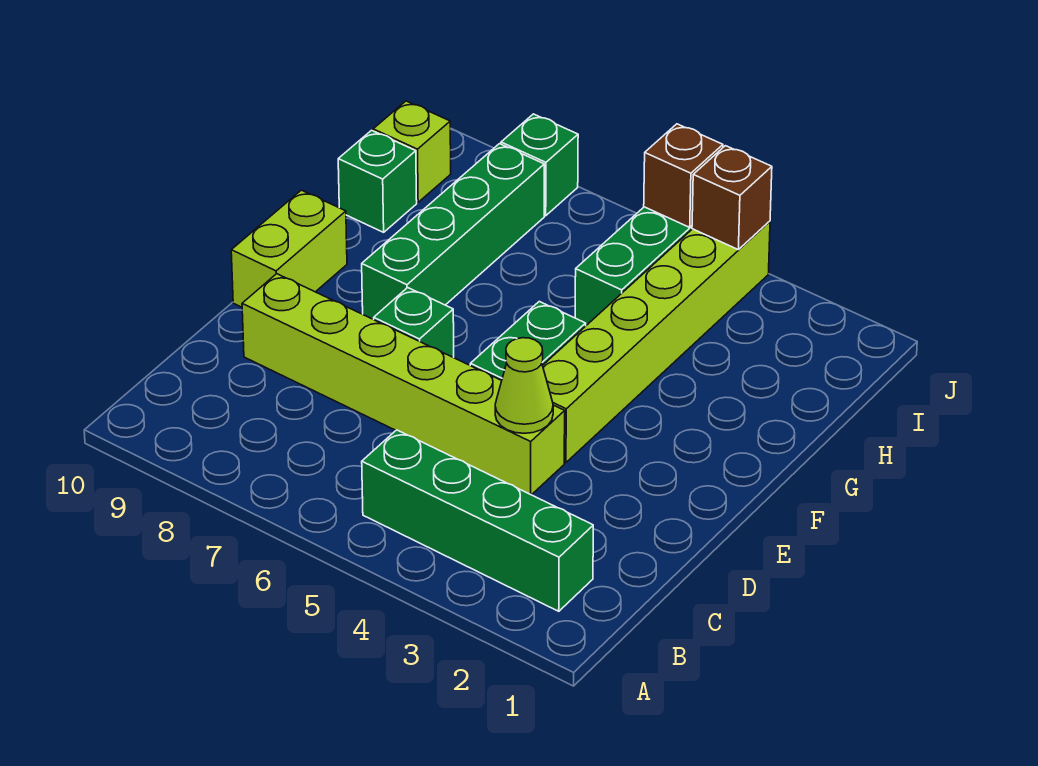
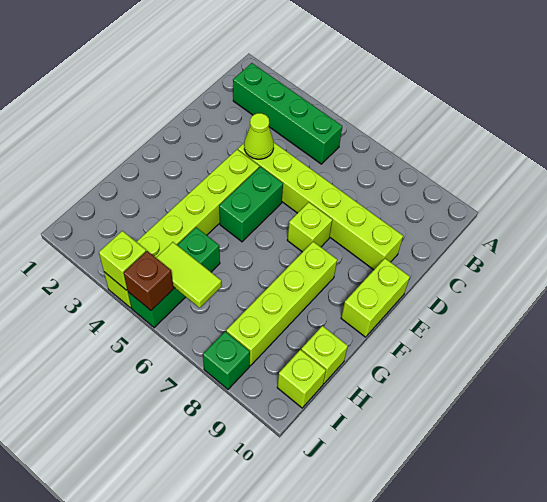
green 1x1 brick [374,288,454,357] -> lime 1x1 brick [287,202,332,252]
green 1x4 brick [362,144,544,319] -> lime 1x4 brick [226,242,337,366]
green 1x1 brick [338,130,417,232] -> lime 1x1 brick [301,326,348,384]
none -> lime 1x2 tile [156,242,222,308]
brown 1x1 brick [692,146,772,249] -> lime 1x1 brick [99,231,146,290]

